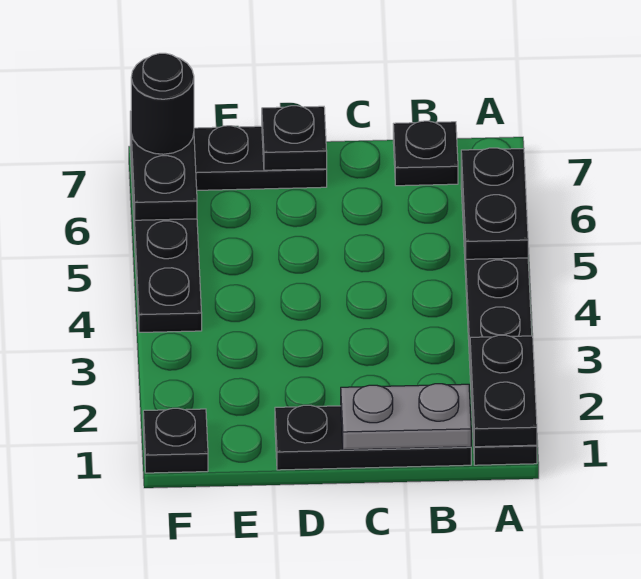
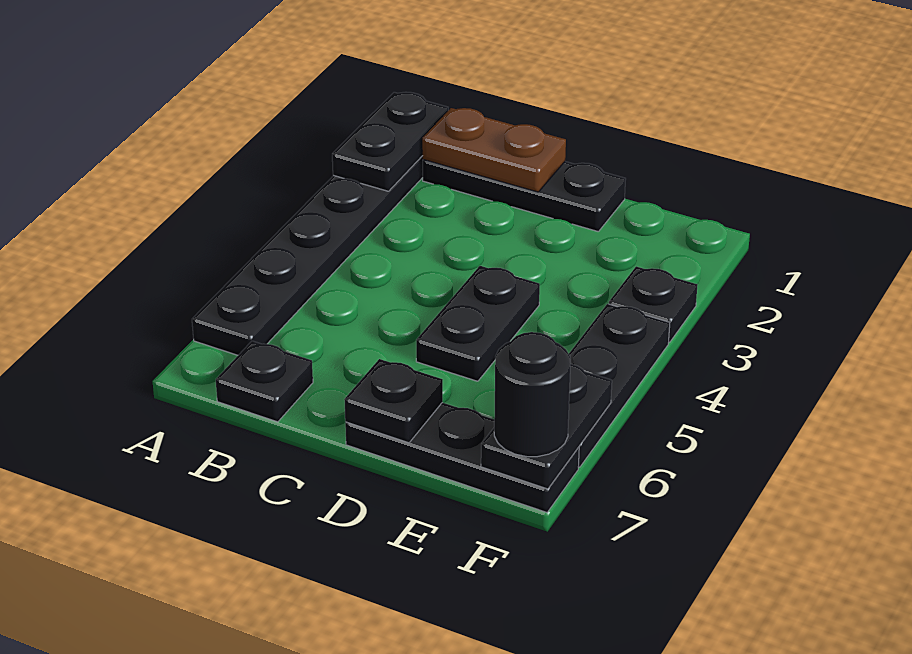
black 1x2 plate [461,148,528,259] -> black 1x2 plate moved to [416,266,540,381]
grey 1x2 plate [341,384,471,450] -> brown 1x2 plate [422,108,566,192]
black 1x1 plate [143,408,208,473] -> black 1x1 plate moved to [609,266,697,342]

